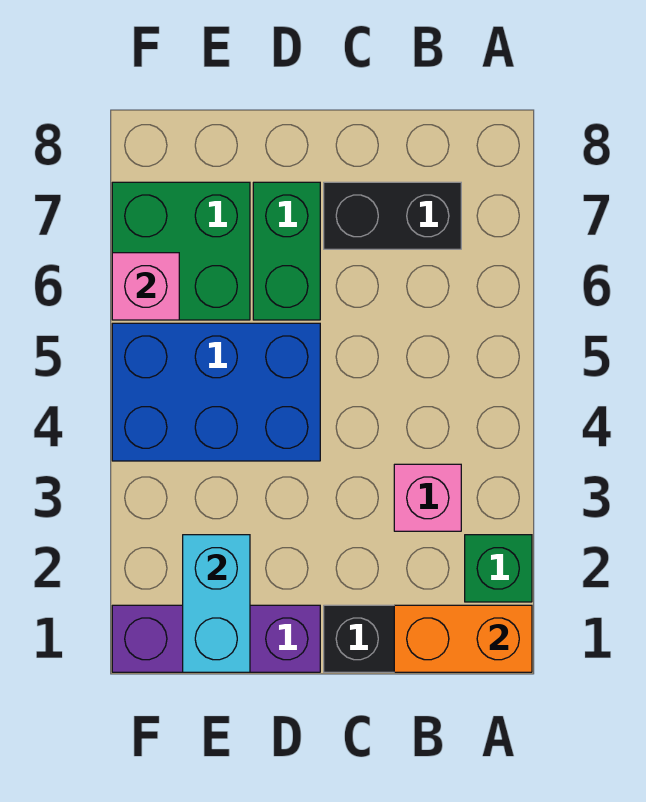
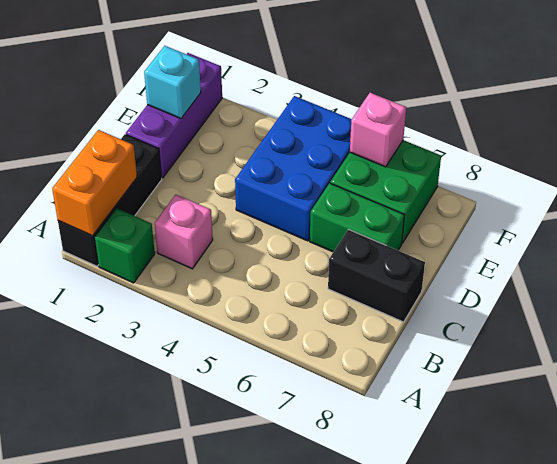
black 1x2 brick [324,182,461,249] -> black 1x2 brick turned to [328,229,425,322]
cyan 1x2 brick [183,535,250,672] -> cyan 1x1 brick [144,46,201,119]

